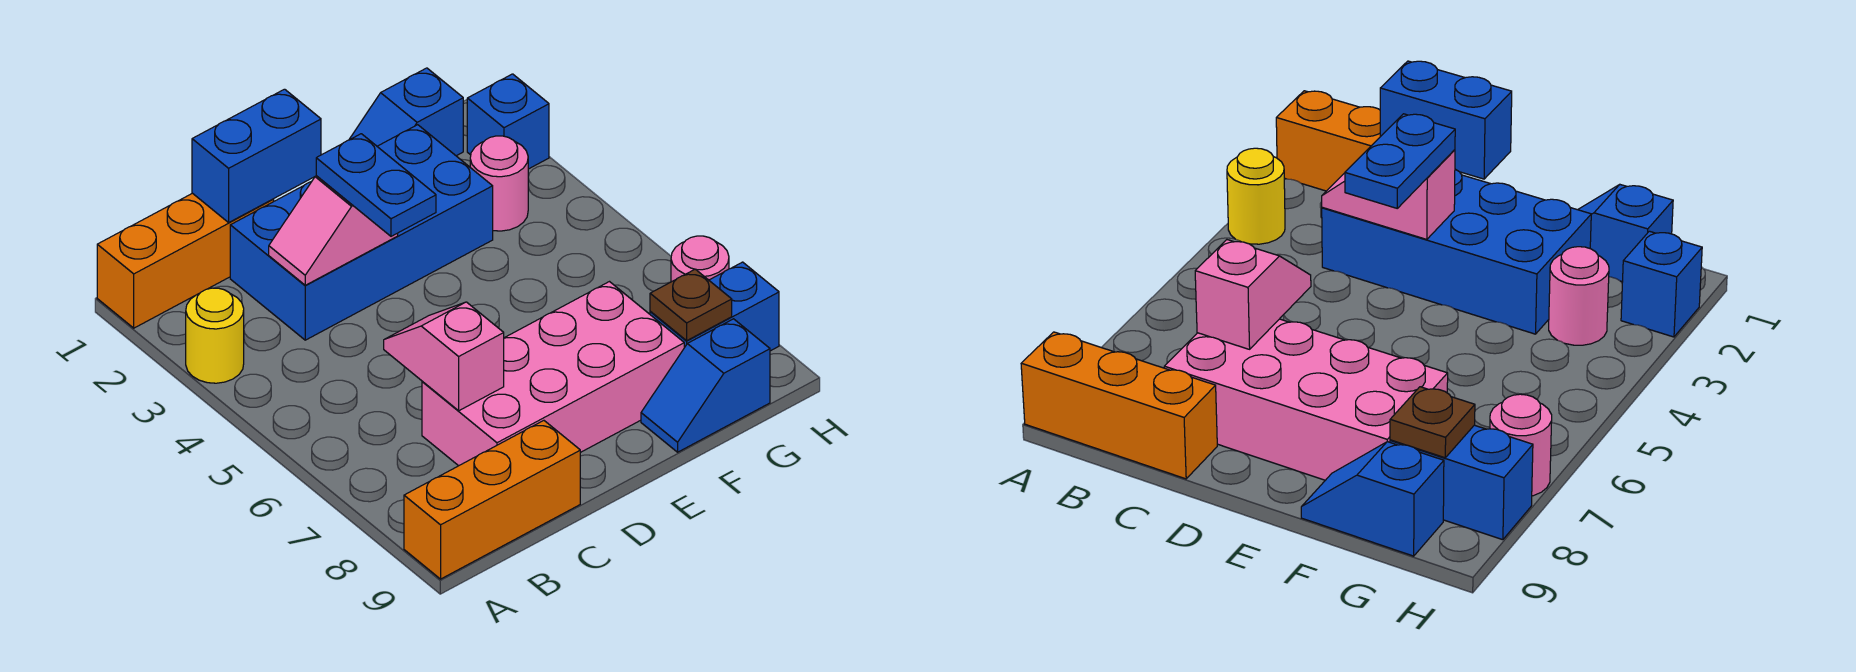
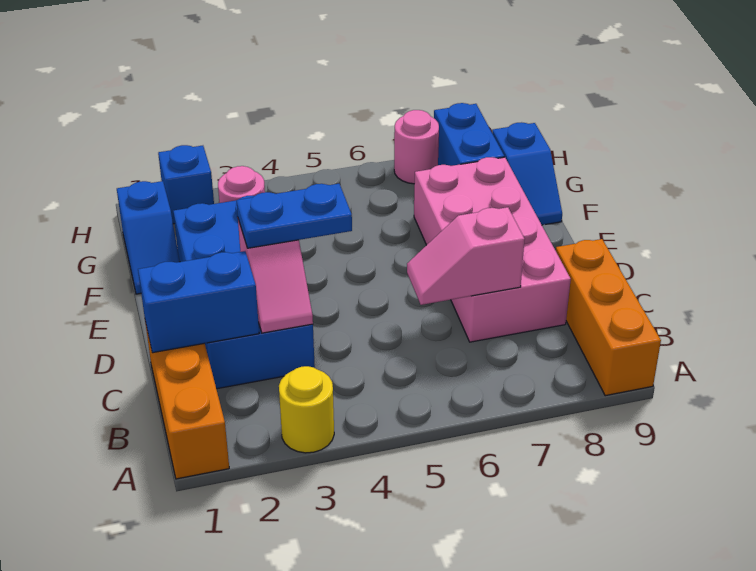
blue 1x2 brick [192,89,321,222] -> blue 1x2 brick turned to [138,251,259,353]
brown 1x1 plate [650,269,732,341] -> none

